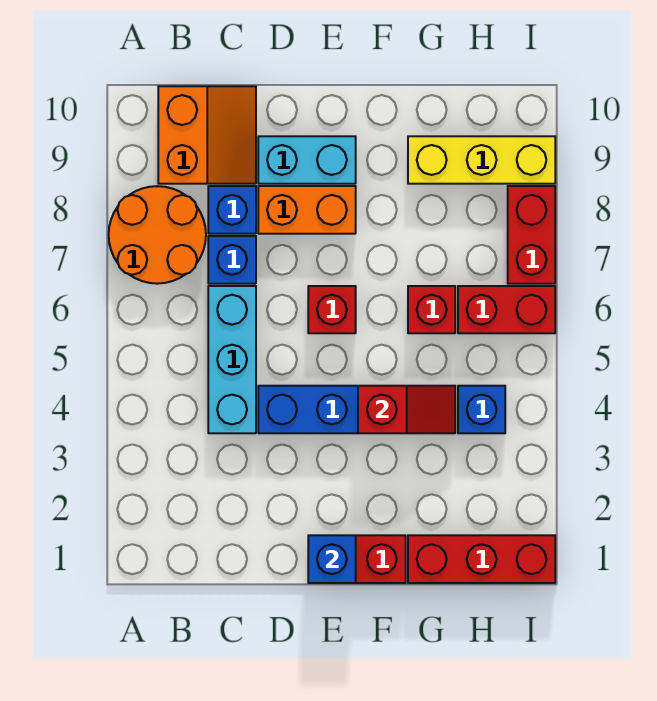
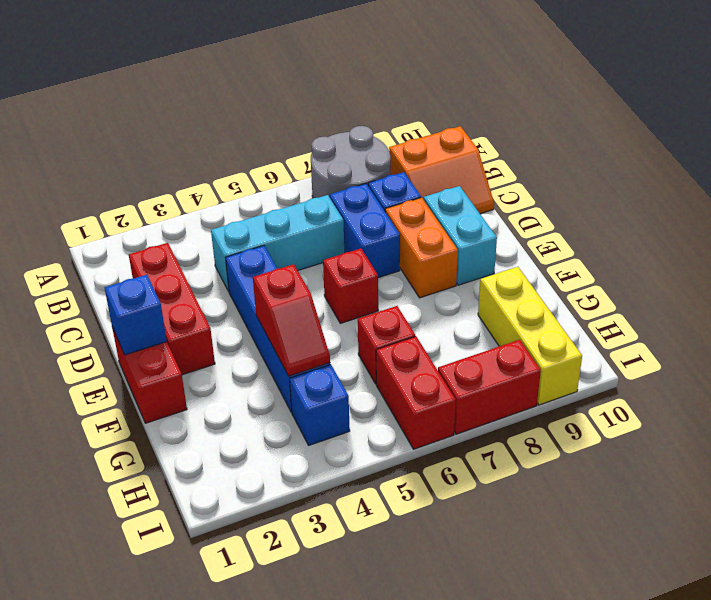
orange 2x2 round brick [109,186,206,284] -> grey 2x2 round brick [311,126,390,198]
blue 1x1 brick [208,236,256,284] -> blue 1x2 brick [330,184,400,278]
red 1x3 brick [408,535,555,583] -> red 1x3 brick moved to [129,243,215,375]

